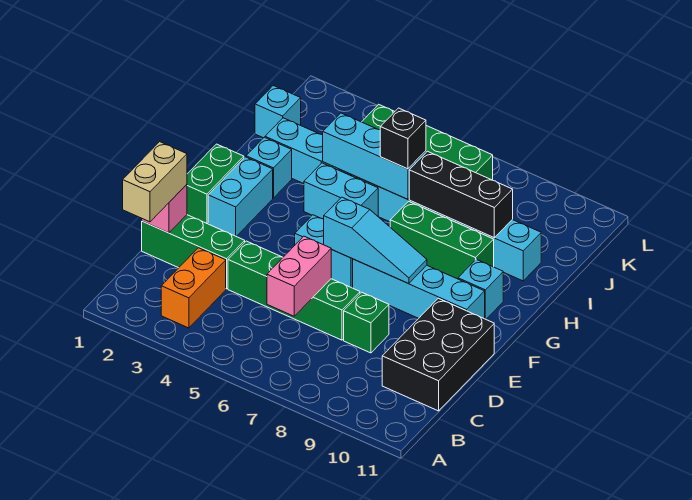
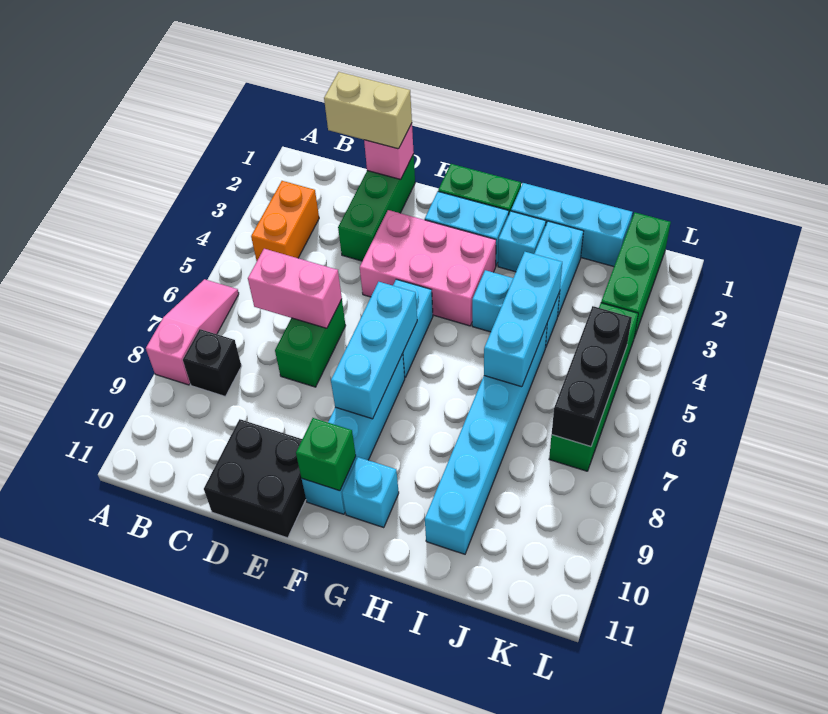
none -> pink 1x3 slope [146,279,239,385]
orange 1x2 brick [161,248,226,328] -> orange 1x2 brick turned to [251,181,319,261]
black 2x3 brick [382,298,494,411] -> black 2x2 brick [204,419,306,538]
green 1x4 brick [228,241,360,340] -> green 1x2 brick [275,299,346,387]
green 1x1 brick [344,292,389,353] -> green 1x1 brick moved to [296,418,356,491]
none -> pink 2x3 brick [360,210,496,326]
cyan 1x3 slope [324,197,427,284] -> cyan 1x3 brick [331,282,417,419]
cyan 1x2 brick [304,163,378,219] -> cyan 1x2 brick turned to [472,270,560,348]
green 1x3 brick [390,201,494,279] -> green 1x3 brick moved to [601,213,671,337]
black 1x1 brick [380,108,426,169] -> black 1x1 brick moved to [183,329,241,396]
black 1x3 brick [409,151,513,238] -> black 1x3 brick moved to [552,306,632,447]
cyan 1x1 brick [255,86,301,138] -> cyan 1x3 brick [511,183,632,267]

